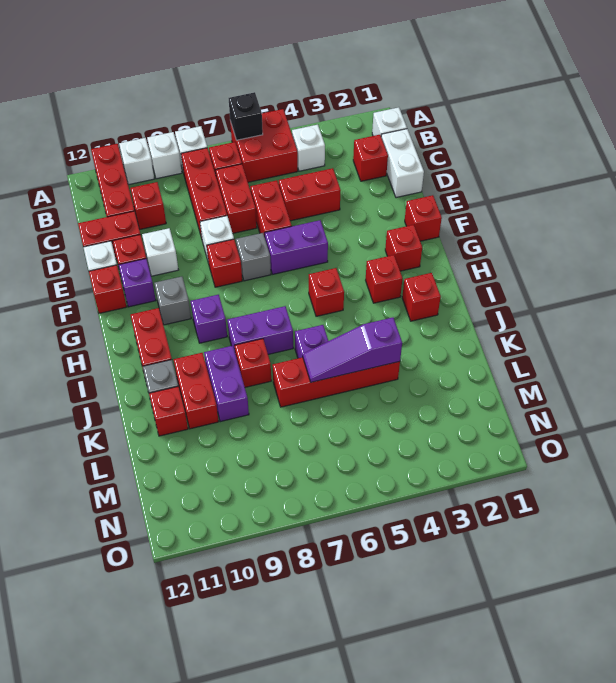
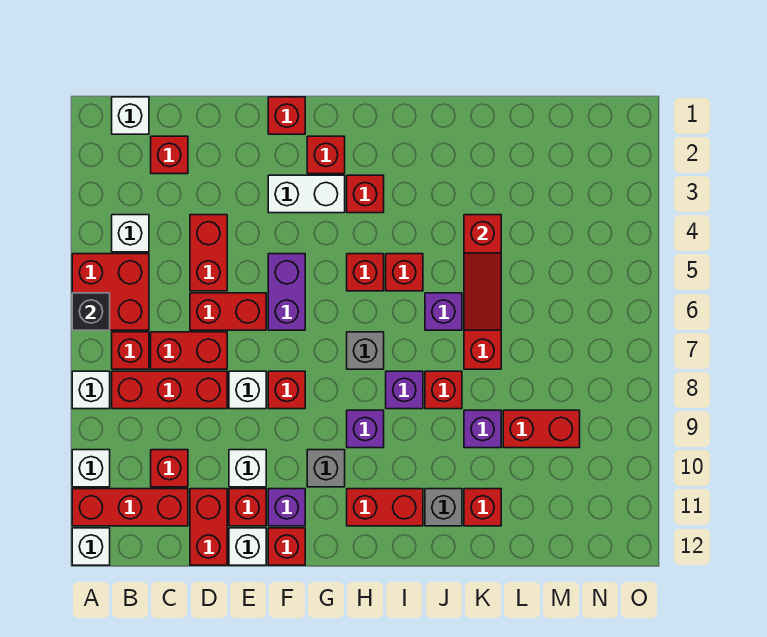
white 1x1 brick [147,132,182,179] -> white 1x1 brick moved to [72,528,110,565]
white 1x2 brick [381,129,424,198] -> white 1x2 brick moved to [268,175,345,213]
grey 1x1 brick [236,233,271,281] -> grey 1x1 brick moved to [347,332,384,369]
red 1x1 brick [402,273,441,321] -> red 1x1 brick moved to [386,254,423,291]
purple 1x2 brick [227,306,293,354] -> purple 1x1 brick [386,371,423,409]
purple 1x2 brick [204,346,249,422] -> purple 1x1 brick [464,410,501,448]
red 1x2 brick [174,353,219,429] -> red 1x2 brick moved to [503,410,580,448]
purple 1x3 slope [303,317,402,382] -> red 1x3 slope [464,215,501,330]

